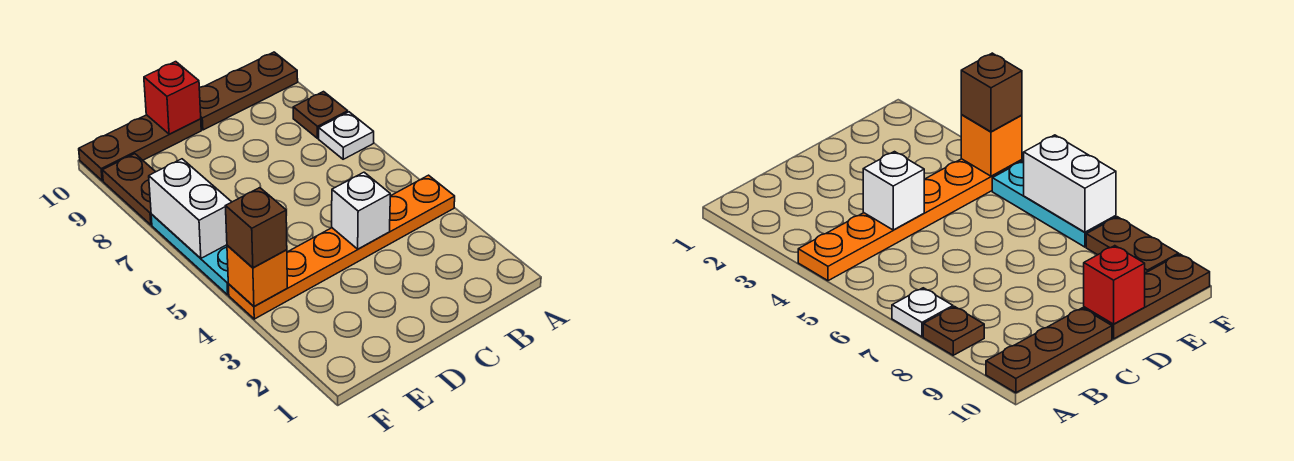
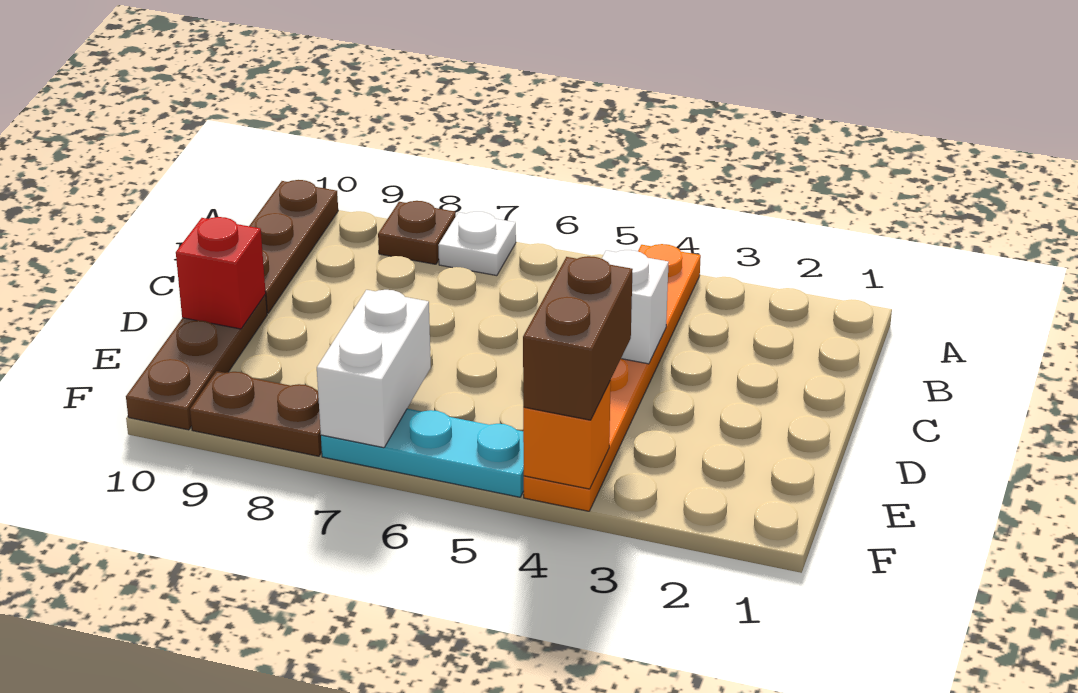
brown 1x1 brick [226,188,287,268] -> brown 1x2 brick [523,256,633,420]
white 1x2 brick [149,159,231,258] -> white 1x2 brick turned to [317,290,431,448]

